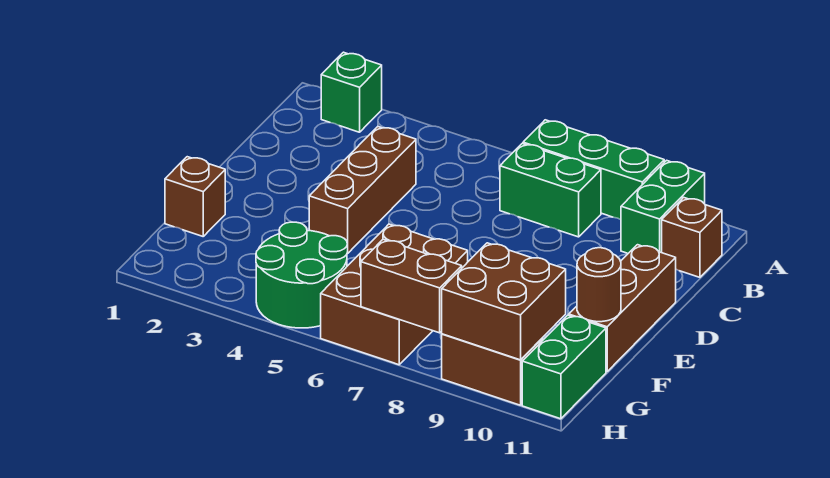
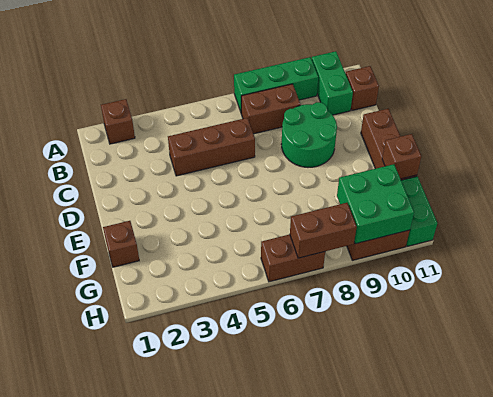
green 1x1 brick [321,52,382,132] -> brown 1x1 brick [101,99,135,144]
green 1x2 brick [500,144,601,237] -> brown 1x2 brick [241,84,300,134]
brown 1x3 brick [309,127,416,254] -> brown 1x3 brick turned to [168,118,255,176]
brown 2x3 brick [321,224,468,365] -> brown 1x2 brick [261,234,325,282]
brown 1x1 round brick [577,248,621,322] -> brown 1x1 brick [382,134,421,179]
green 2x2 round brick [256,222,348,328] -> green 2x2 round brick moved to [281,102,337,167]
brown 2x2 brick [441,243,566,360] -> green 2x2 brick [337,164,414,244]

